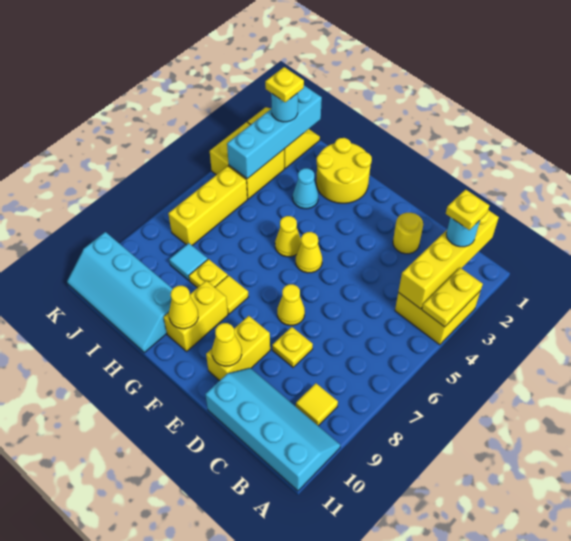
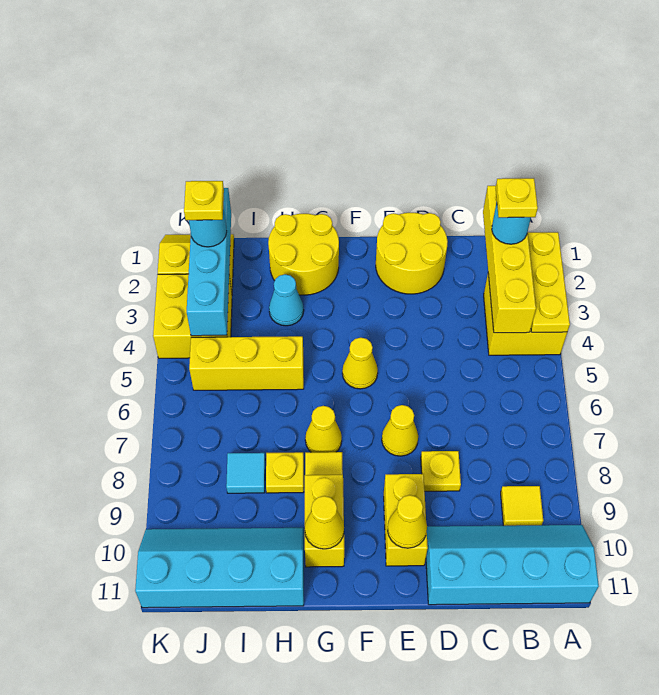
yellow 1x2 plate [422,268,483,327] -> yellow 1x3 plate [528,232,570,332]
yellow 1x1 round brick [393,213,423,254] -> yellow 2x2 round brick [376,213,448,294]
yellow 1x1 cone [275,216,301,257] -> yellow 1x1 cone moved to [305,406,342,452]
cyan 2x4 slope [67,232,172,353] -> cyan 2x4 slope turned to [135,528,304,608]
yellow 1x3 brick [168,166,247,245] -> yellow 1x3 brick turned to [189,336,304,390]

